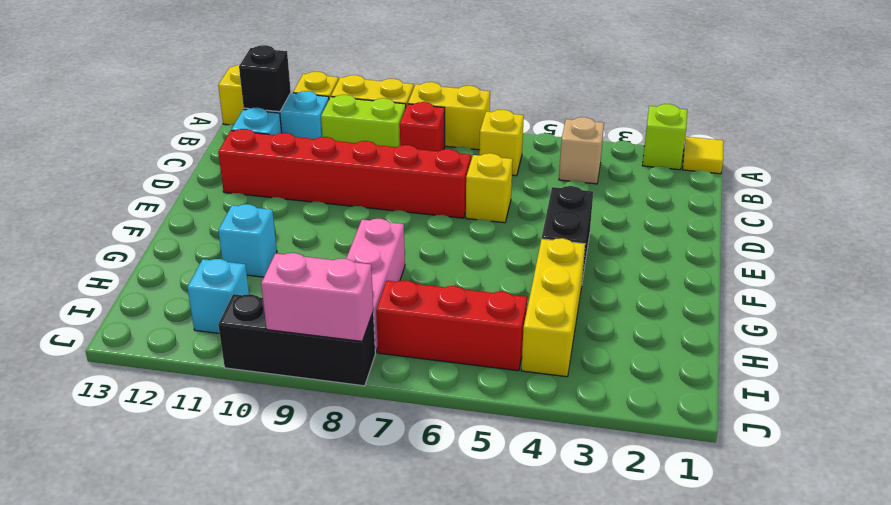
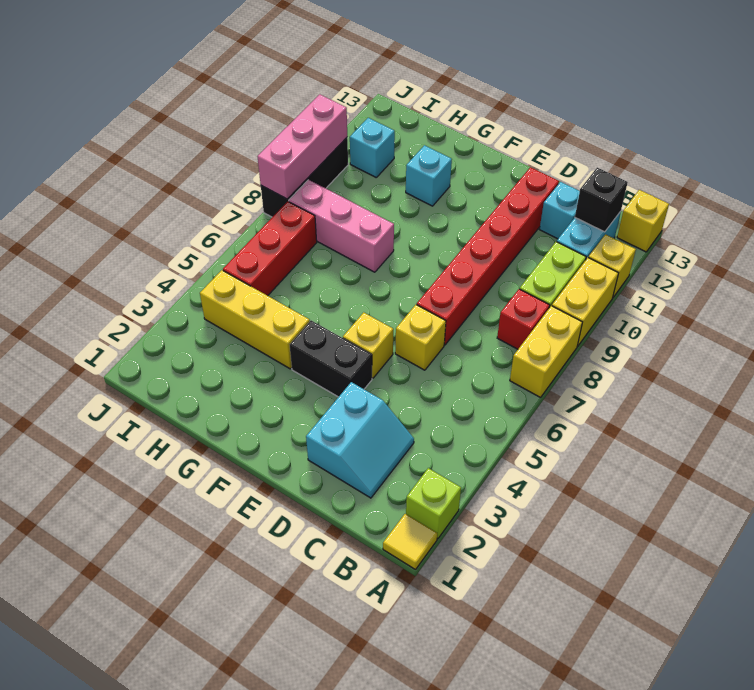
tan 1x1 brick [559,117,604,184] -> none
yellow 1x1 brick [479,110,524,176] -> yellow 1x1 brick moved to [343,312,393,378]
none -> cyan 2x2 slope [306,382,414,498]
pink 1x2 brick [261,253,373,341] -> pink 1x3 brick [257,94,347,199]

